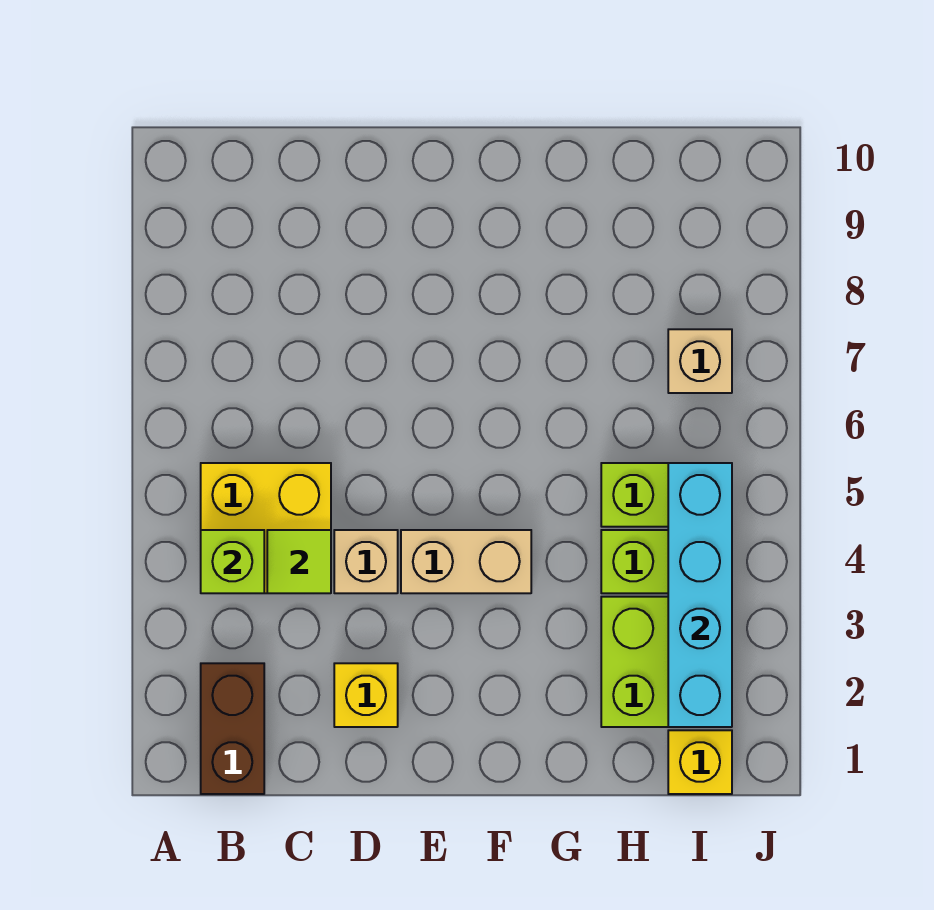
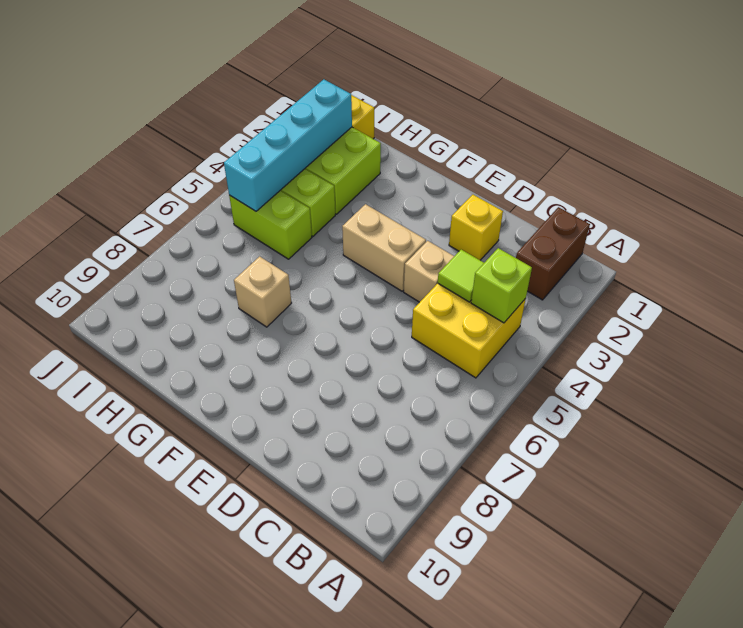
tan 1x1 brick [668,329,732,393] -> tan 1x1 brick moved to [234,256,291,327]

